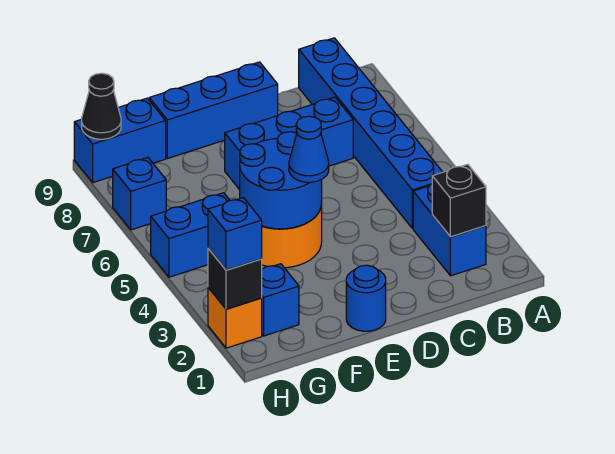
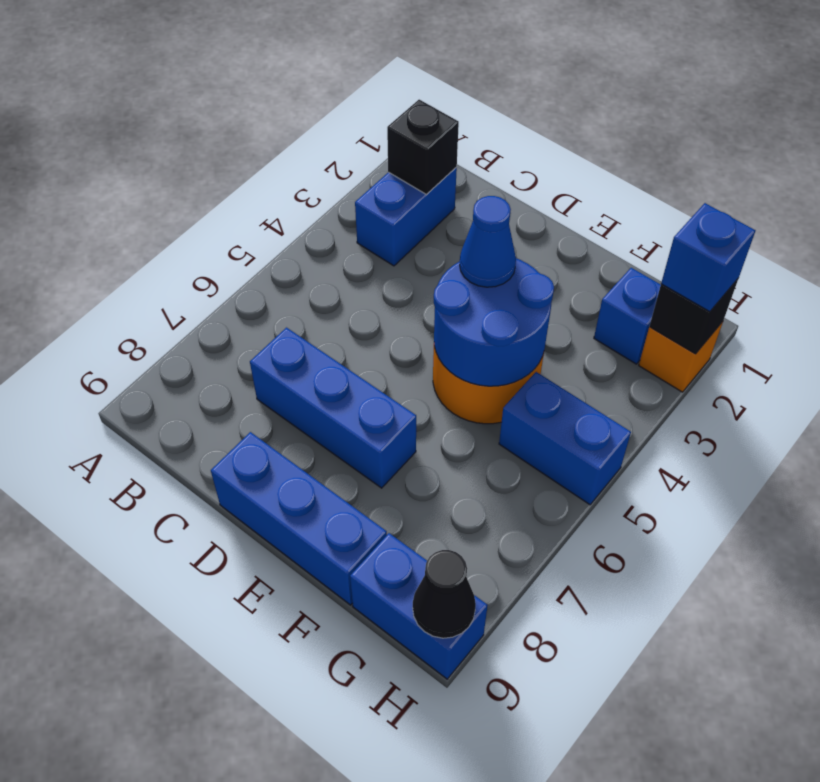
blue 1x6 brick [299,38,442,228] -> none
blue 1x1 round brick [346,265,386,331] -> none
blue 1x1 brick [113,158,166,230] -> none

